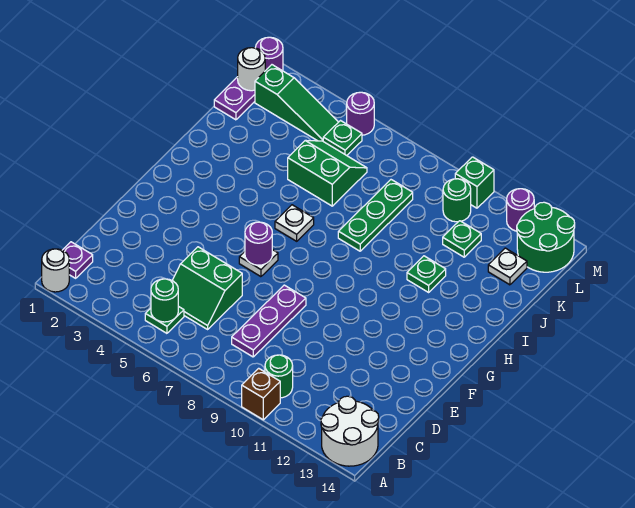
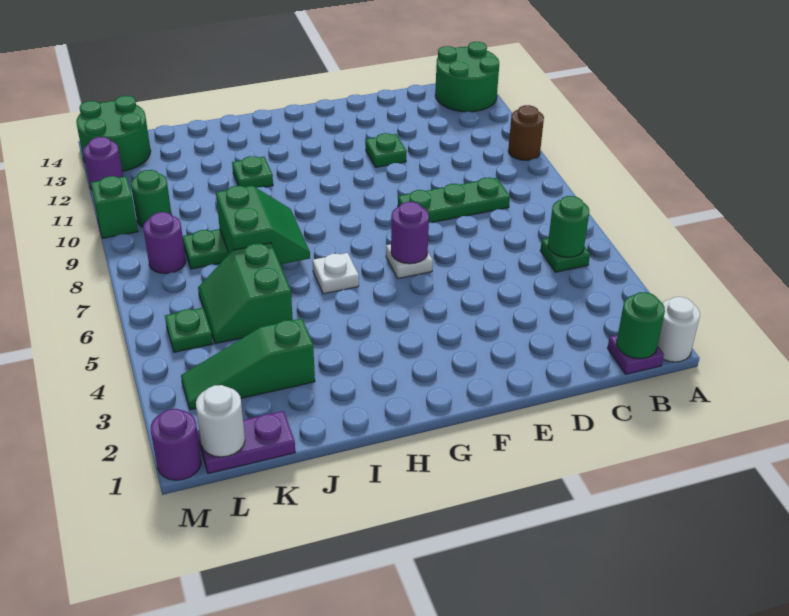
brown 1x1 brick [242,368,280,420] -> brown 1x1 round brick [508,105,544,160]
white 2x2 round brick [321,396,379,466] -> green 2x2 round brick [435,42,499,112]
green 1x1 round brick [265,355,293,398] -> green 1x1 round brick moved to [617,292,665,359]
green 2x2 slope [172,247,242,329] -> green 2x2 slope moved to [216,186,310,264]
purple 1x3 plate [232,285,306,357] -> green 1x3 plate [398,177,510,223]
green 1x1 plate [443,221,481,257] -> green 1x1 plate moved to [365,133,407,167]
white 1x1 plate [488,248,527,285] -> none
green 1x3 slope [255,65,338,141] -> green 1x3 slope turned to [181,318,315,410]
purple 1x1 round brick [347,92,374,135] -> purple 1x1 round brick moved to [143,212,186,274]

